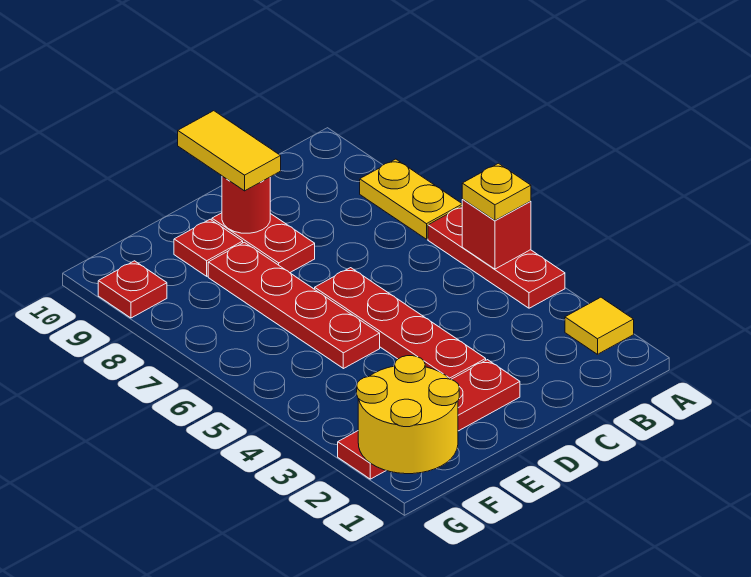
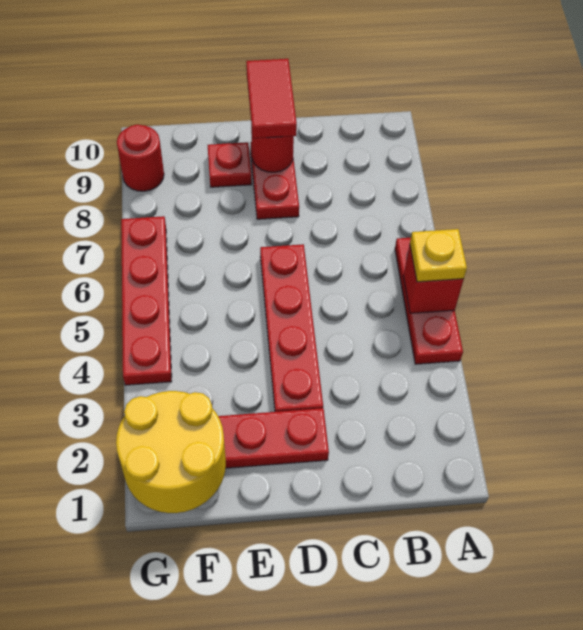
yellow 1x1 tile [565,297,634,354] -> none
yellow 1x2 plate [360,159,462,239] -> none
yellow 1x2 tile [178,111,281,191] -> red 1x2 tile [246,59,297,138]
red 1x4 plate [208,242,380,369] -> red 1x4 plate moved to [121,216,172,385]
red 1x1 plate [98,261,167,318] -> red 1x1 round brick [117,125,164,191]

